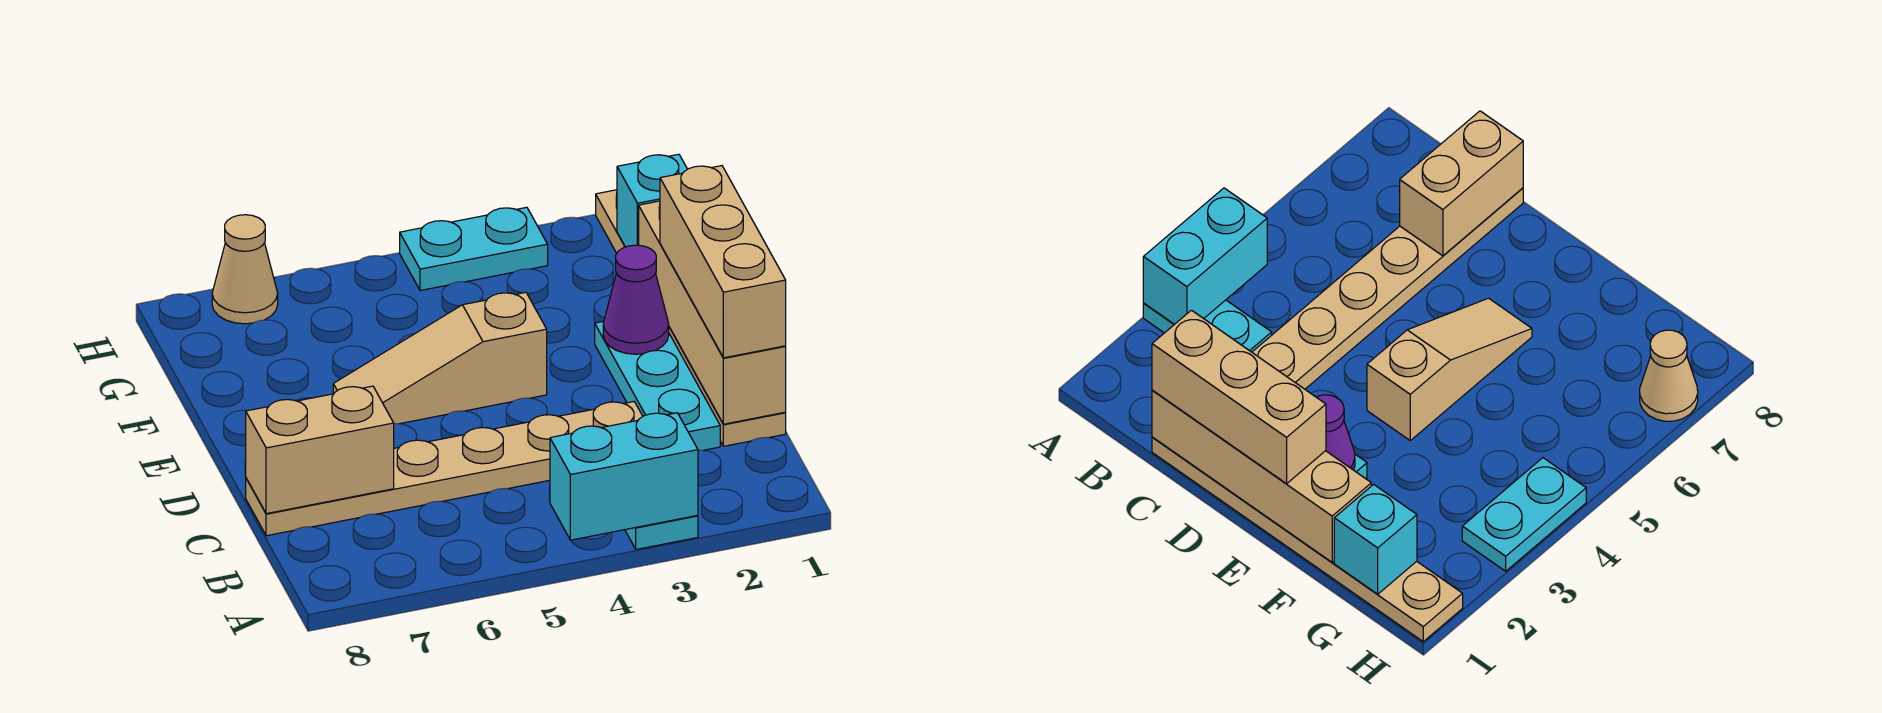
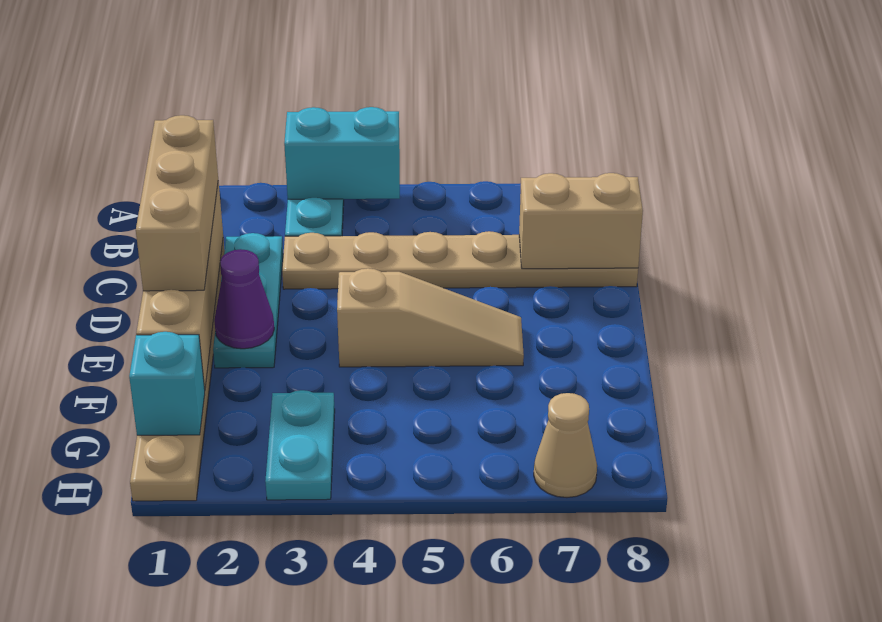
cyan 1x2 plate [400,207,548,291] -> cyan 1x2 plate turned to [265,390,335,500]

